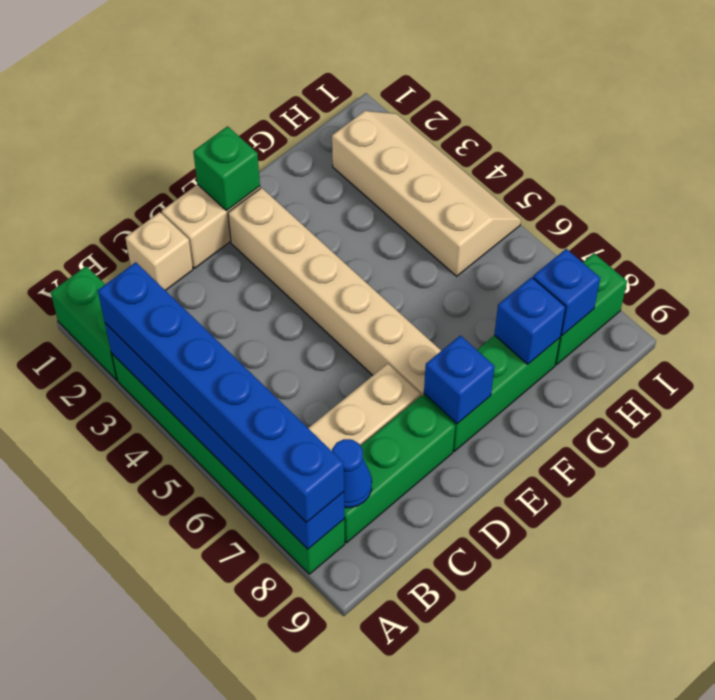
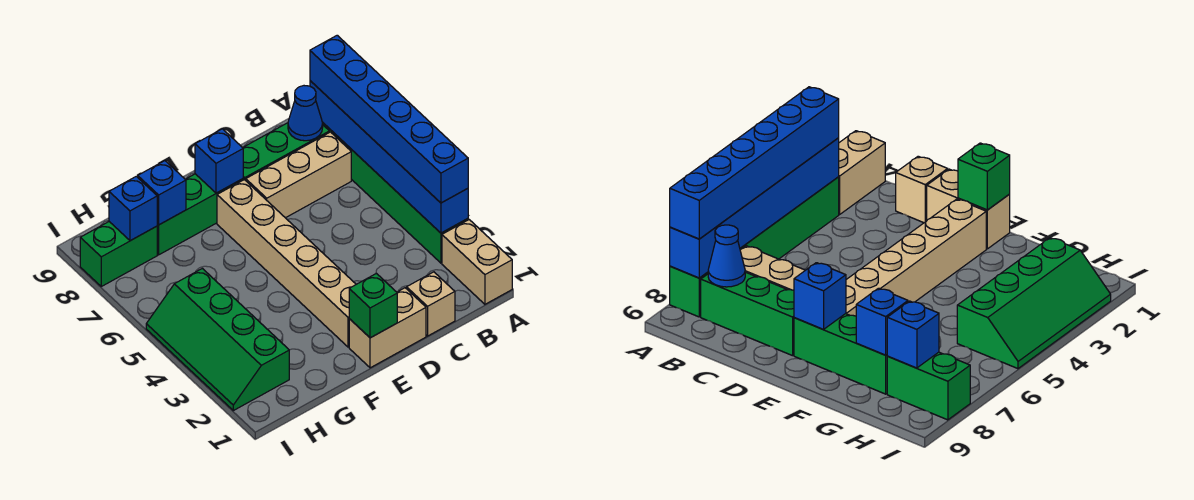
green 1x2 brick [51,266,117,380] -> tan 1x2 brick [442,220,512,304]
tan 2x4 slope [332,111,521,276] -> green 2x4 slope [146,268,289,411]

